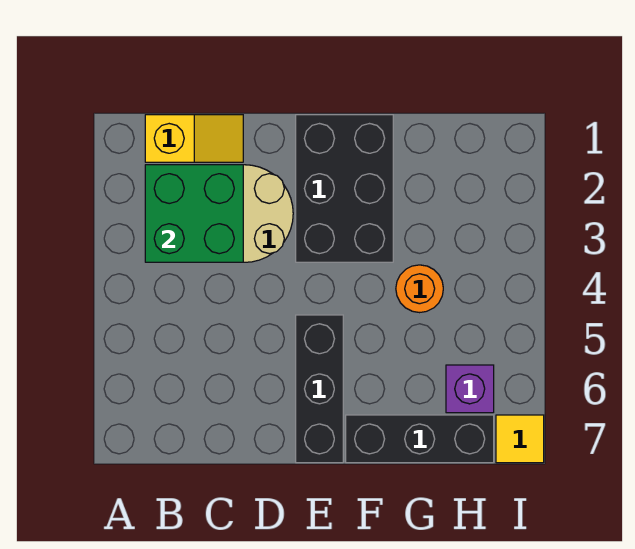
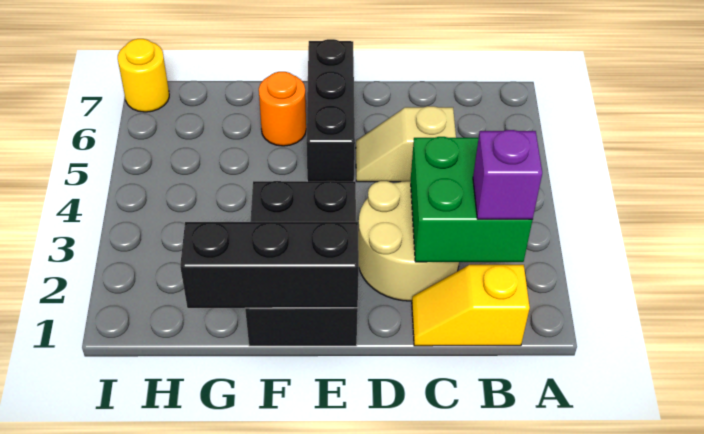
none -> tan 1x2 slope [356,106,456,182]
black 1x3 brick [346,415,494,463] -> black 1x3 brick moved to [180,222,359,308]
orange 1x1 round brick [396,265,443,313] -> orange 1x1 round brick moved to [259,72,306,146]
purple 1x1 brick [446,365,494,413] -> purple 1x1 brick moved to [473,130,542,219]
yellow 1x1 tile [496,415,544,463] -> yellow 1x1 round brick [118,39,169,112]

